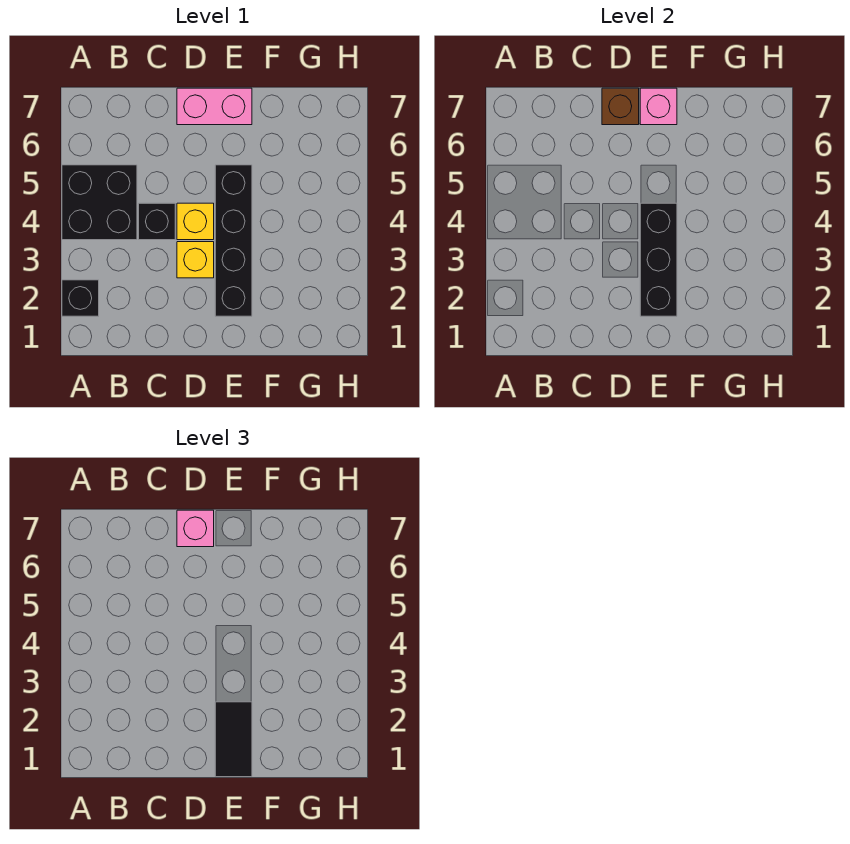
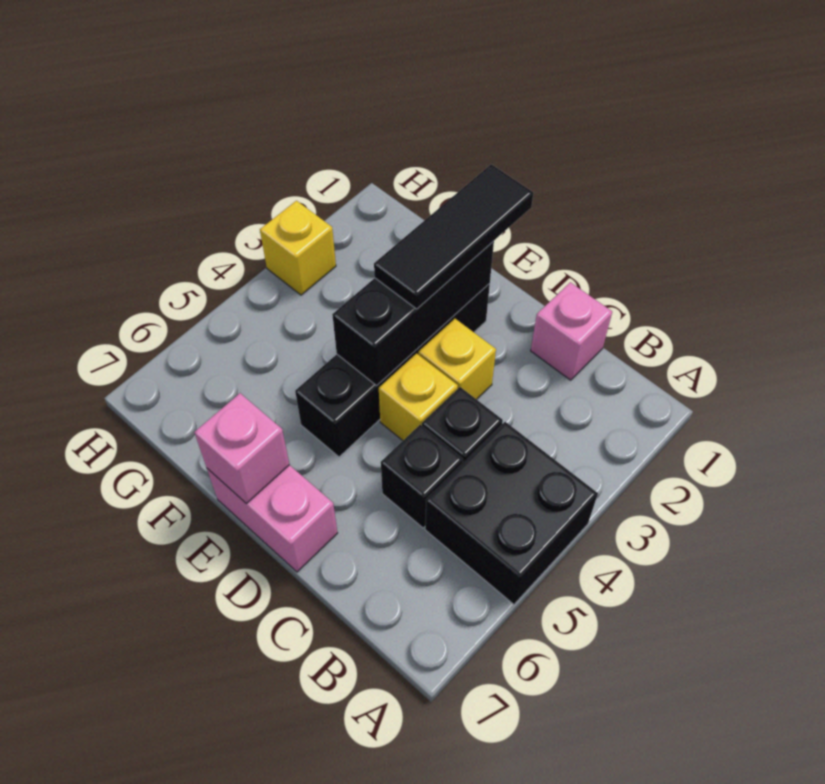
black 1x1 brick [62,280,99,316] -> black 1x1 brick moved to [381,425,463,528]
brown 1x1 brick [602,88,639,125] -> none
pink 1x1 brick [177,510,214,547] -> pink 1x1 brick moved to [531,282,612,380]
black 1x2 tile [215,702,252,777] -> black 1x3 tile [374,164,533,309]
none -> yellow 1x1 brick [260,201,336,295]

